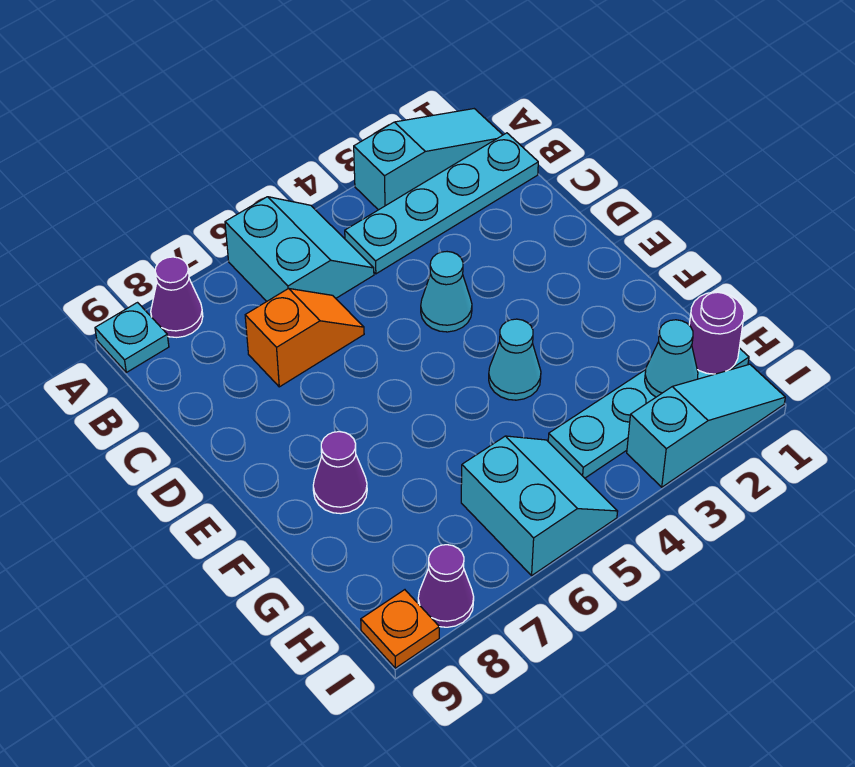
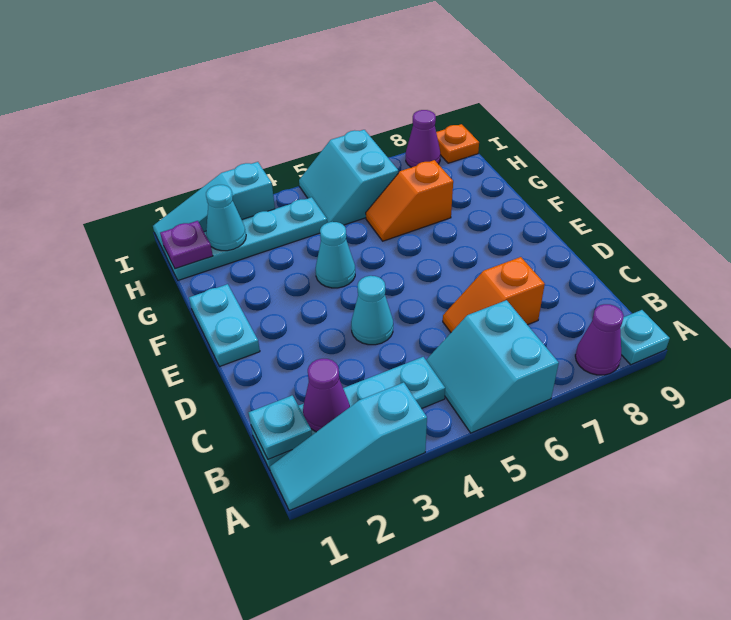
none -> cyan 1x1 plate [248,395,312,459]
none -> cyan 1x2 plate [189,284,260,366]
purple 1x1 cone [313,432,367,514] -> purple 1x1 cone moved to [303,359,350,432]
none -> orange 1x2 slope [366,160,453,241]
purple 1x1 round brick [689,292,744,374] -> purple 1x1 plate [160,221,213,269]

